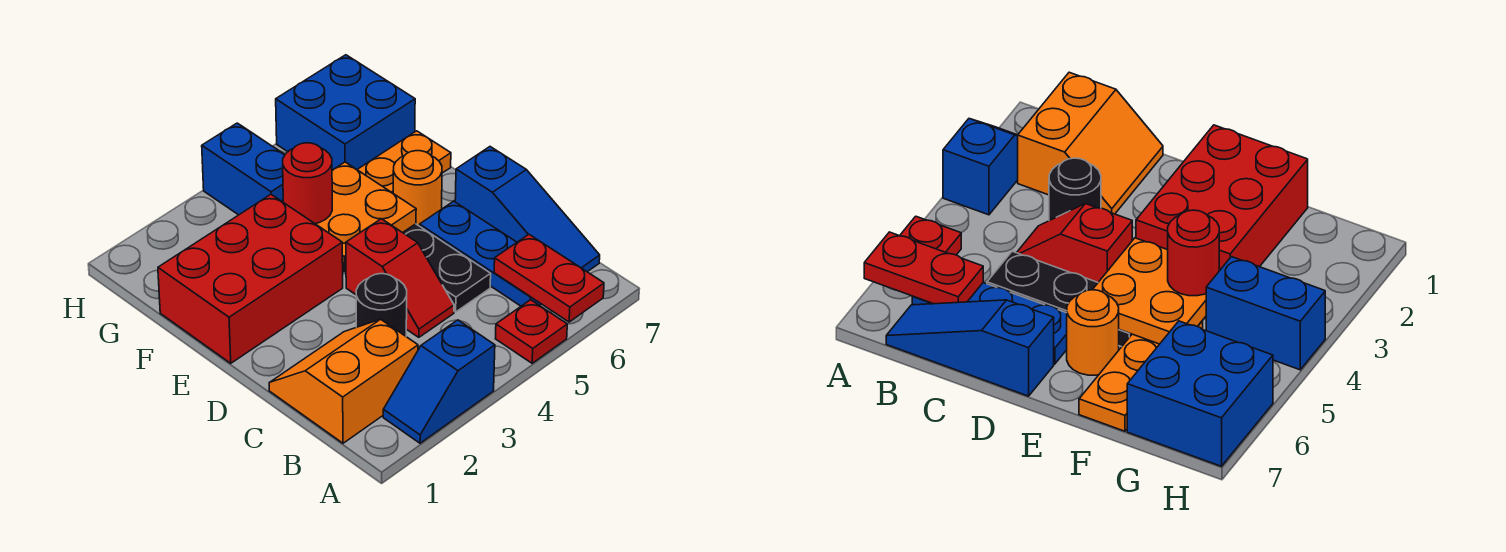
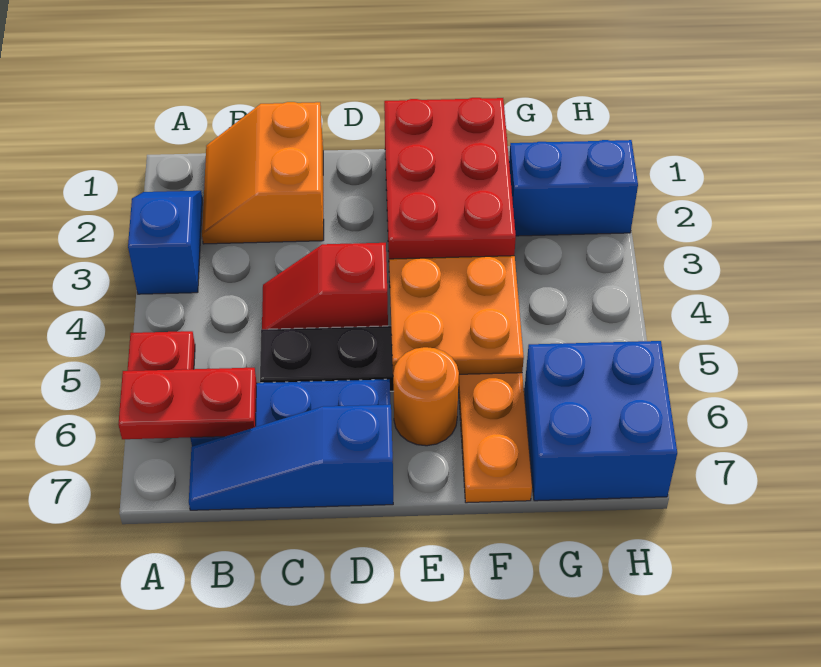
orange 2x2 slope [269,319,418,443] -> orange 2x2 slope turned to [202,102,324,244]
black 1x1 round brick [356,274,407,336] -> none
red 1x1 round brick [283,143,332,224] -> none
blue 1x2 brick [202,123,285,215] -> blue 1x2 brick moved to [509,140,638,236]

